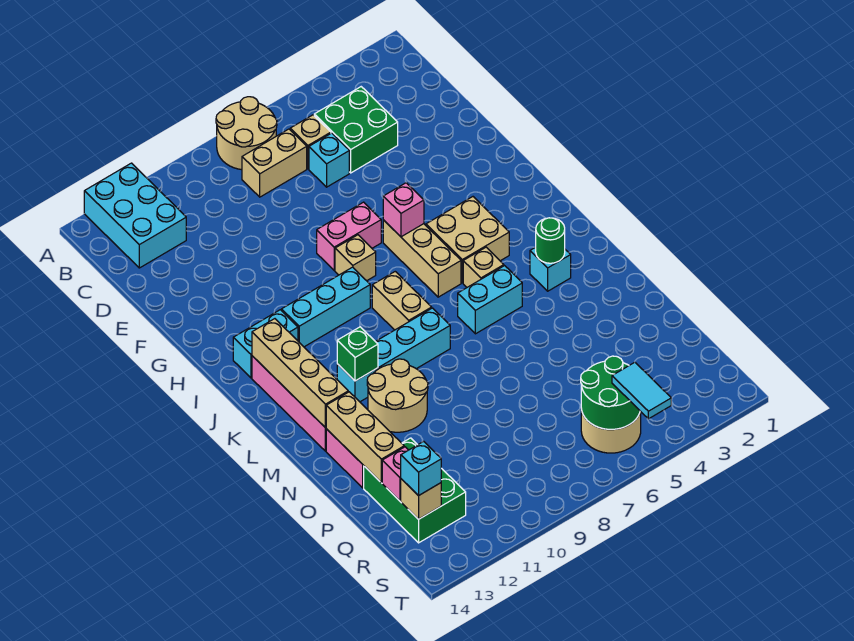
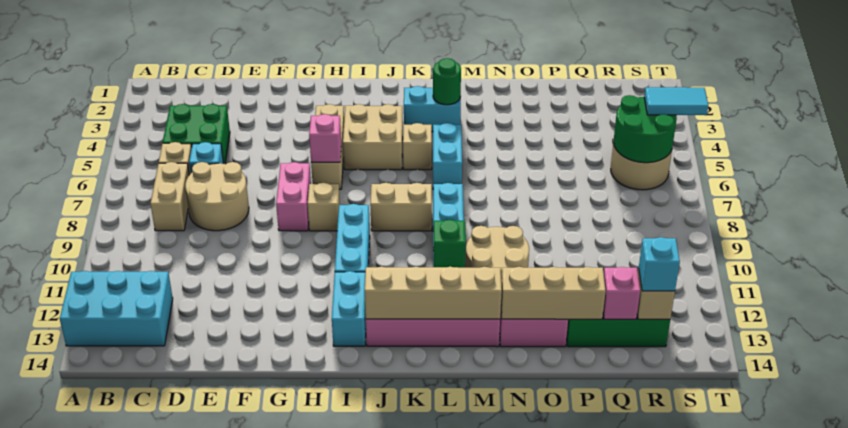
tan 2x2 round brick [216,97,277,170] -> tan 2x2 round brick moved to [185,162,249,231]
tan 1x3 brick [383,220,461,297] -> tan 1x3 brick turned to [311,104,344,189]
cyan 1x1 brick [530,247,571,291] -> cyan 1x2 brick [404,86,461,132]

